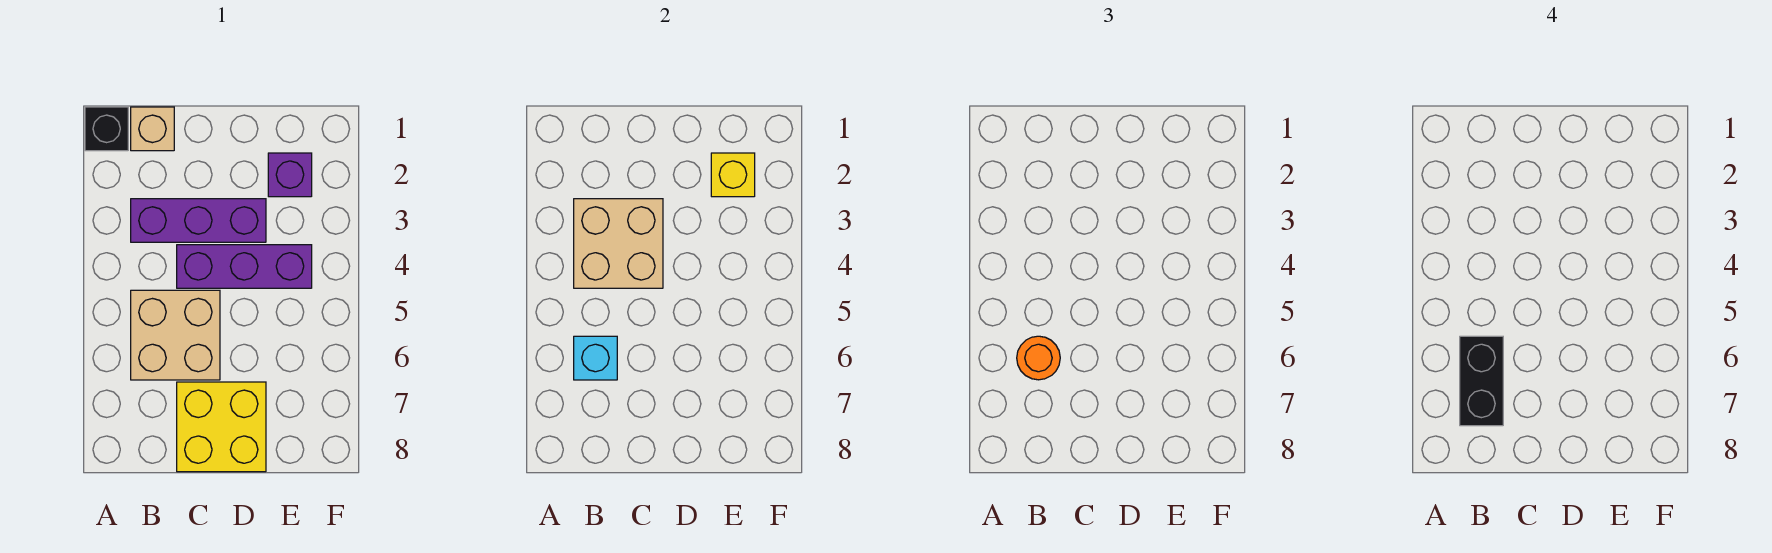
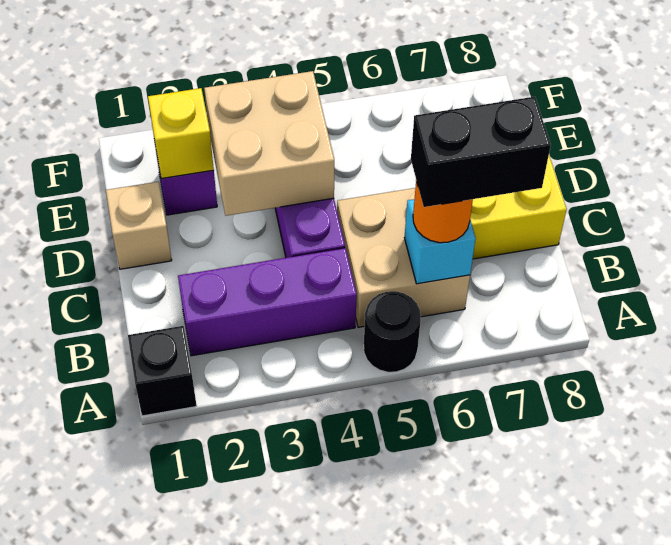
none -> black 1x1 round brick [364,291,421,372]
tan 1x1 brick [131,107,174,151] -> tan 1x1 brick moved to [106,182,172,269]
purple 1x3 brick [131,199,266,242] -> purple 1x3 brick turned to [178,248,357,356]
tan 2x2 brick [574,199,663,288] -> tan 2x2 brick moved to [204,71,334,216]

